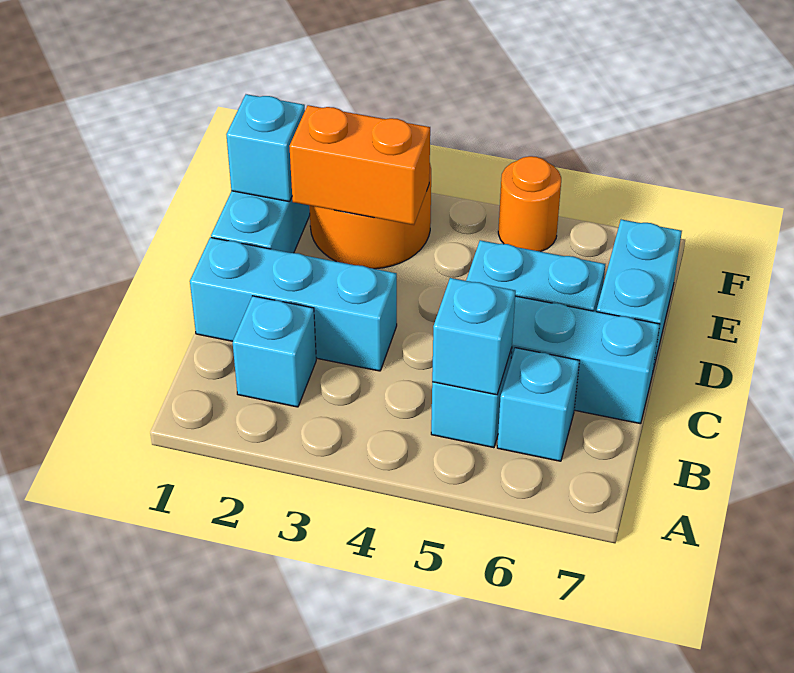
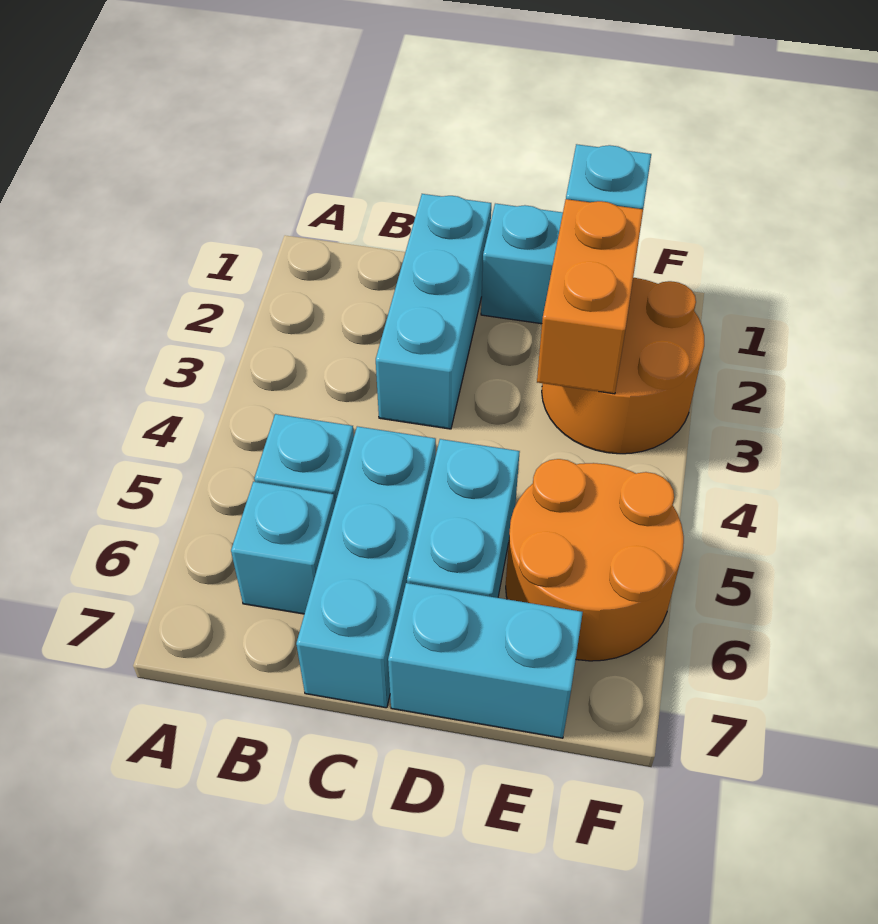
cyan 1x1 brick [233,296,316,407] -> none
cyan 1x1 brick [432,278,516,395] -> none
orange 1x1 round brick [498,156,561,252] -> orange 2x2 round brick [506,459,684,661]

